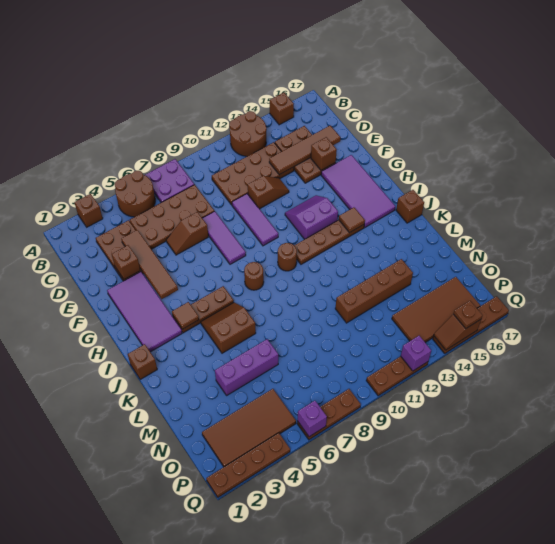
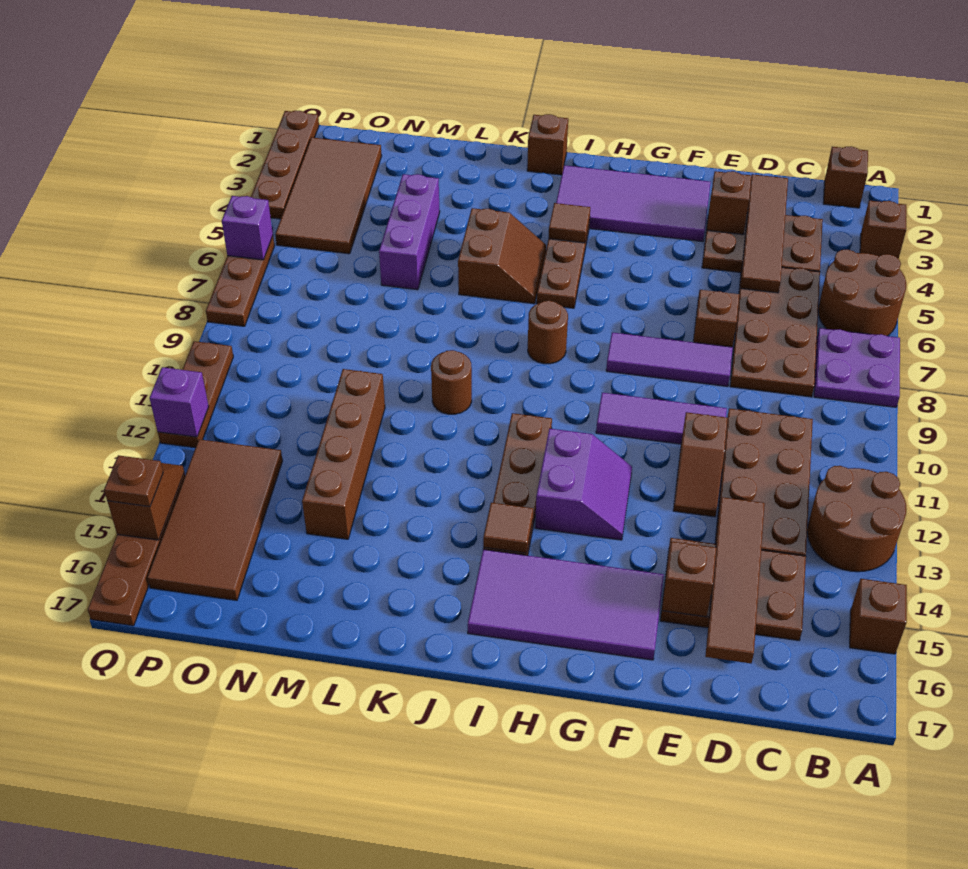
brown 1x4 tile [121,230,178,299] -> brown 1x4 tile turned to [740,174,788,293]
brown 1x1 round brick [278,243,297,271] -> brown 1x1 round brick moved to [431,350,472,414]
brown 1x1 brick [396,190,424,223] -> brown 1x1 brick moved to [823,147,868,208]

